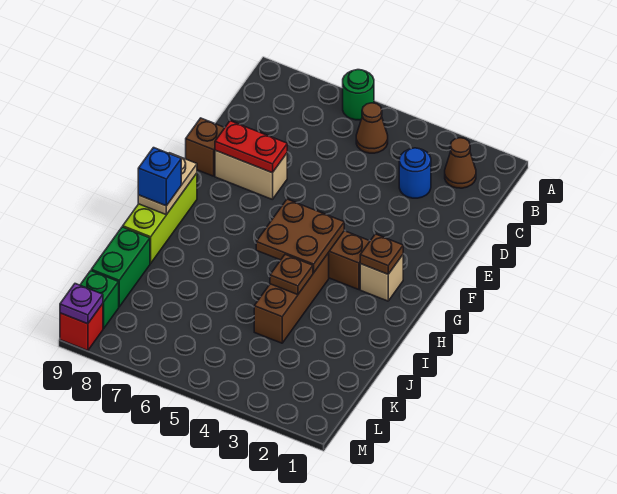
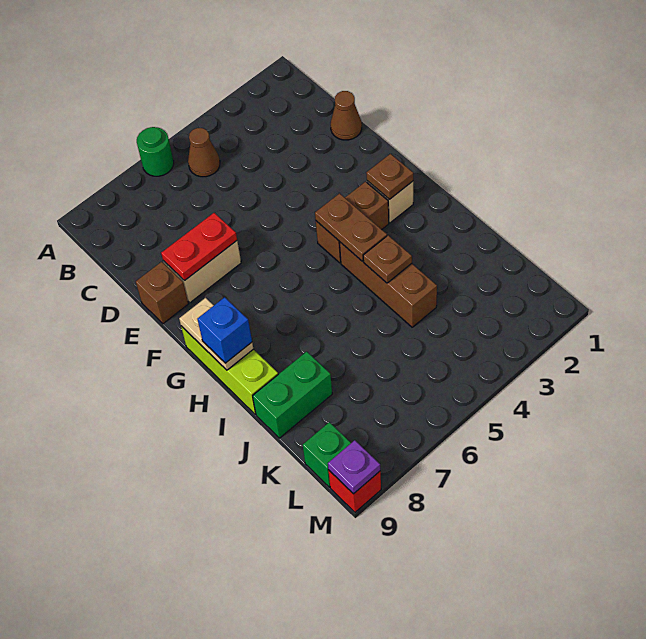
brown 1x1 cone [445,138,476,188] -> brown 1x1 cone moved to [331,91,362,140]
blue 1x1 round brick [399,148,431,198] -> none
brown 2x2 plate [256,199,344,273] -> brown 1x2 plate [315,193,387,261]
green 1x2 brick [91,227,150,307] -> green 1x2 brick turned to [253,351,332,438]

